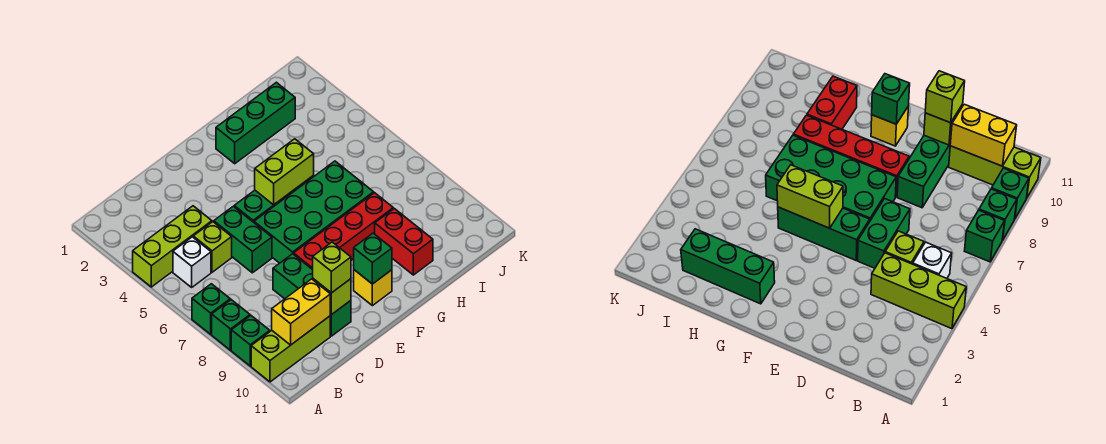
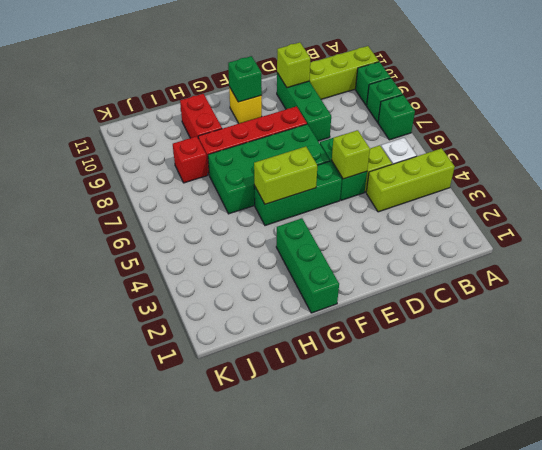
yellow 1x2 brick [272,279,330,345] -> none
lime 1x1 brick [312,242,351,293] -> lime 1x1 brick moved to [332,130,370,179]
green 1x3 brick [216,82,295,164] -> green 1x3 brick turned to [276,218,339,313]
none -> red 1x1 brick [173,136,208,183]

